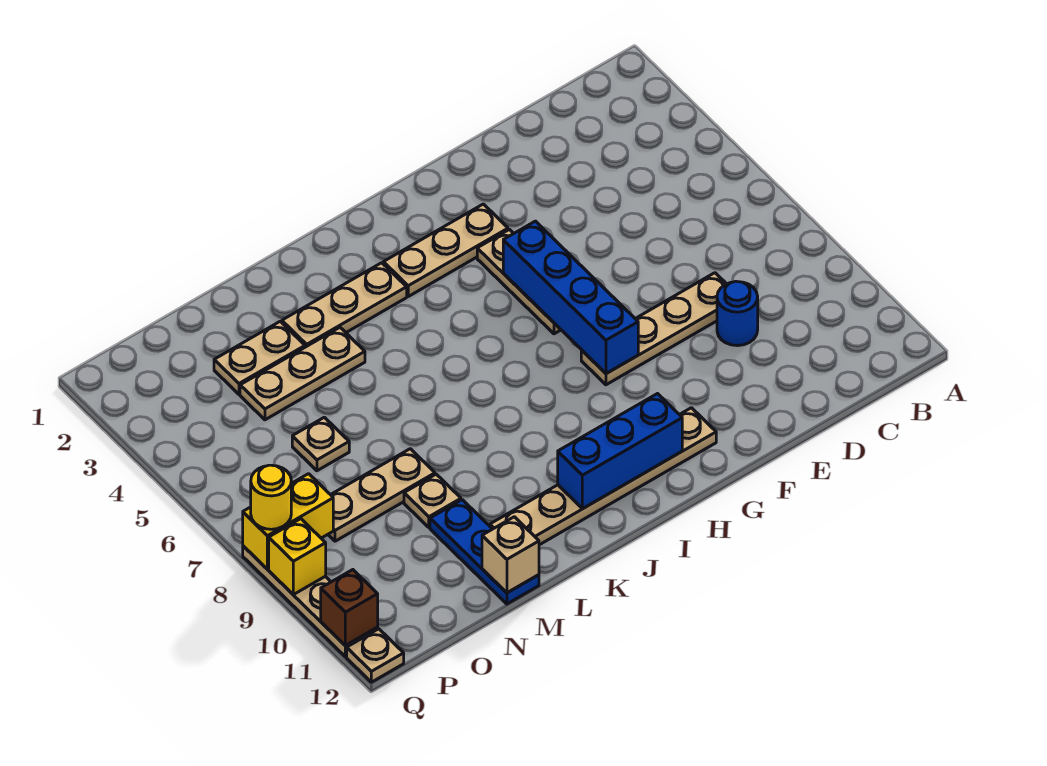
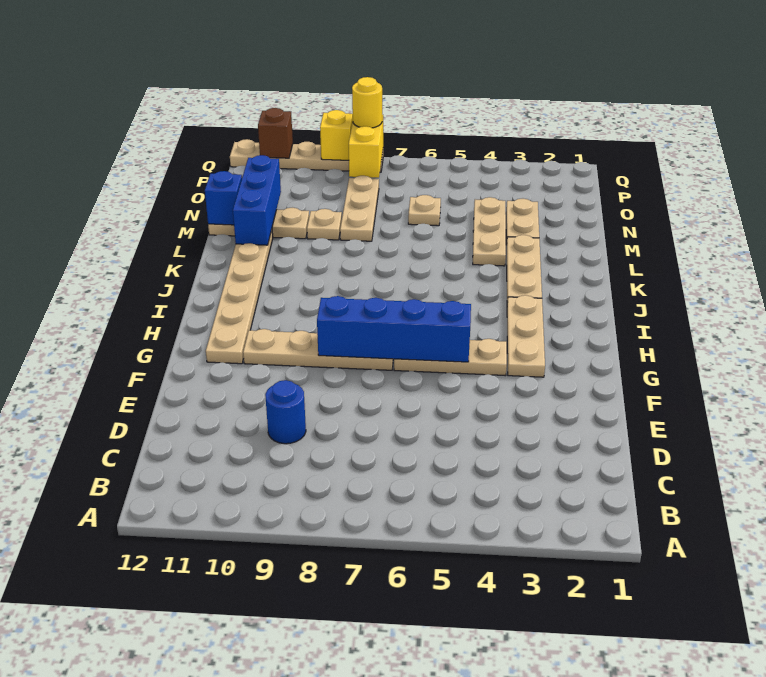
tan 1x4 plate [581,273,726,385] -> tan 1x4 plate turned to [243,329,393,370]
blue 1x3 brick [558,394,682,509] -> blue 1x3 brick moved to [233,155,281,245]
blue 1x3 plate [430,500,539,604] -> tan 1x3 plate [208,208,309,239]
tan 1x1 brick [482,517,539,593] -> blue 1x1 brick [205,171,242,225]

